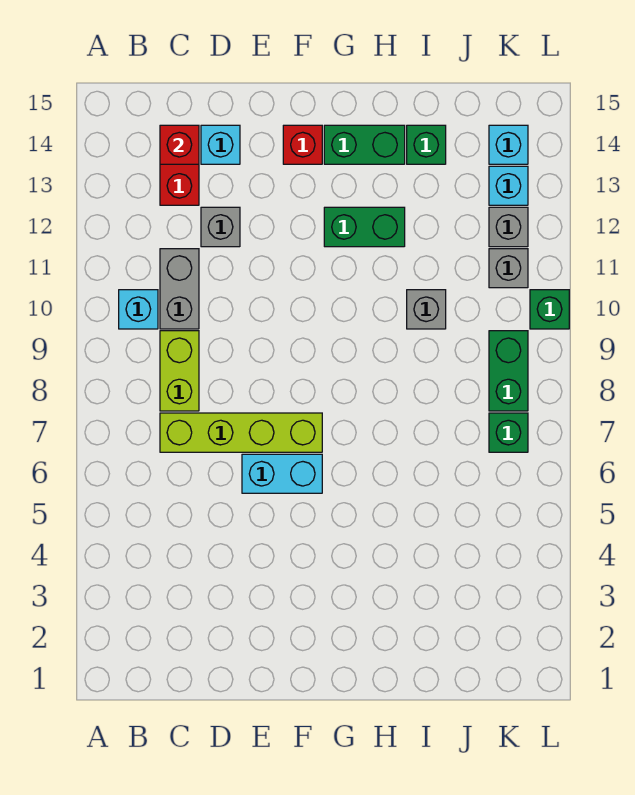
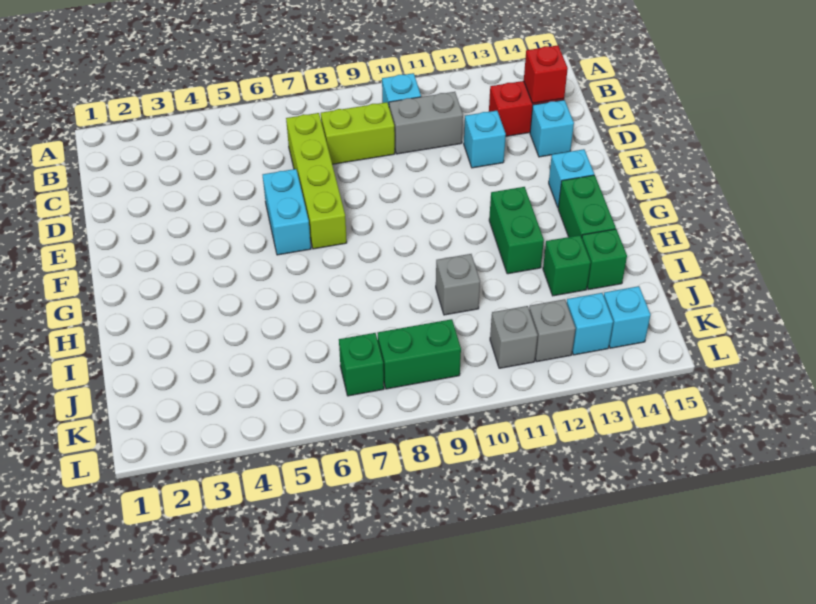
grey 1x1 brick [201,207,240,247] -> cyan 1x1 brick [464,111,506,168]
red 1x1 brick [283,125,322,164] -> cyan 1x1 brick [549,149,594,207]
green 1x1 brick [530,290,569,329] -> green 1x1 brick moved to [543,235,591,296]

